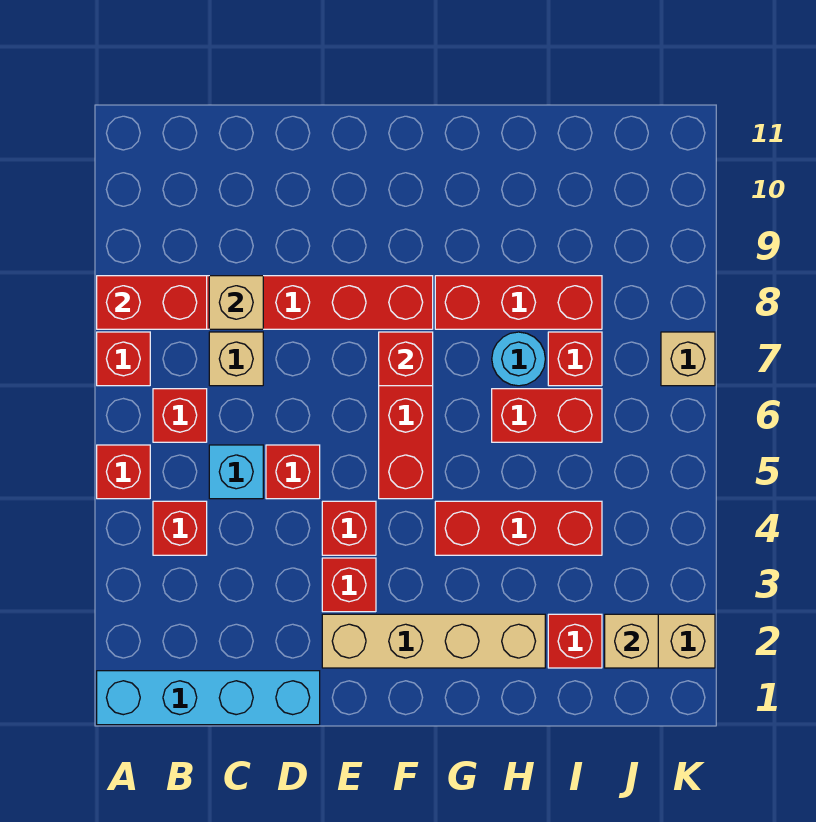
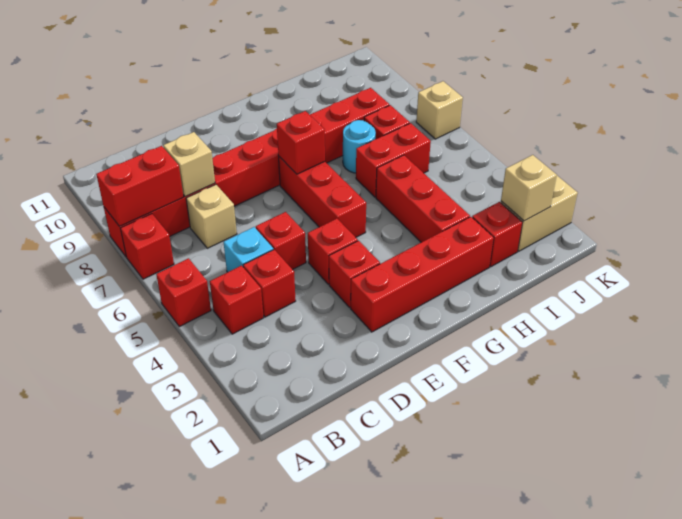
cyan 1x4 brick [97,671,320,725] -> none
red 1x1 brick [153,389,207,442] -> red 1x1 brick moved to [243,250,296,317]
tan 1x4 brick [322,614,545,668] -> red 1x4 brick [351,217,494,332]
red 1x3 brick [435,501,602,555] -> red 1x3 brick turned to [376,155,470,242]

